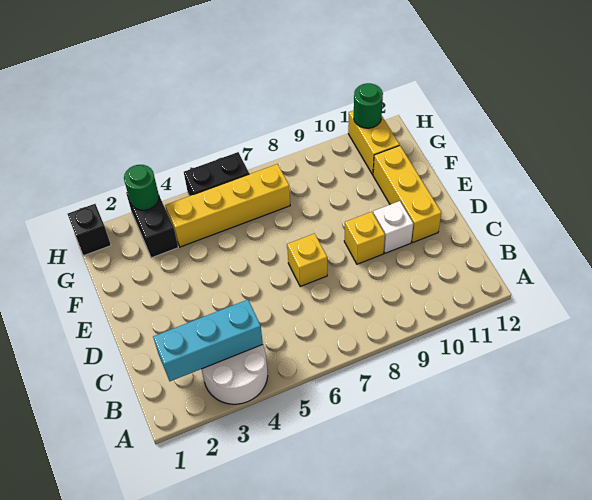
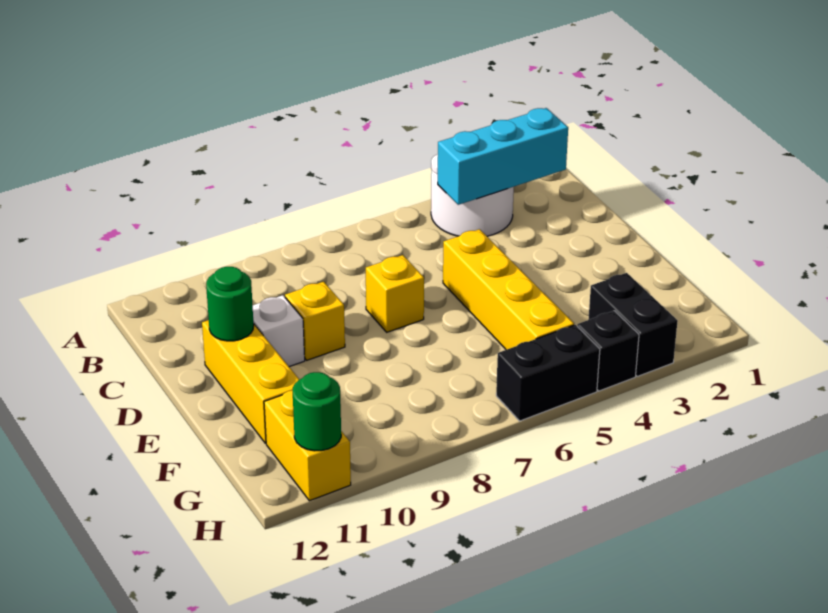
yellow 1x4 brick [165,164,290,247] -> yellow 1x4 brick turned to [443,229,574,350]
black 1x1 brick [68,204,111,256] -> black 1x1 brick moved to [577,311,639,391]
green 1x1 round brick [124,165,159,210] -> green 1x1 round brick moved to [206,267,254,341]

